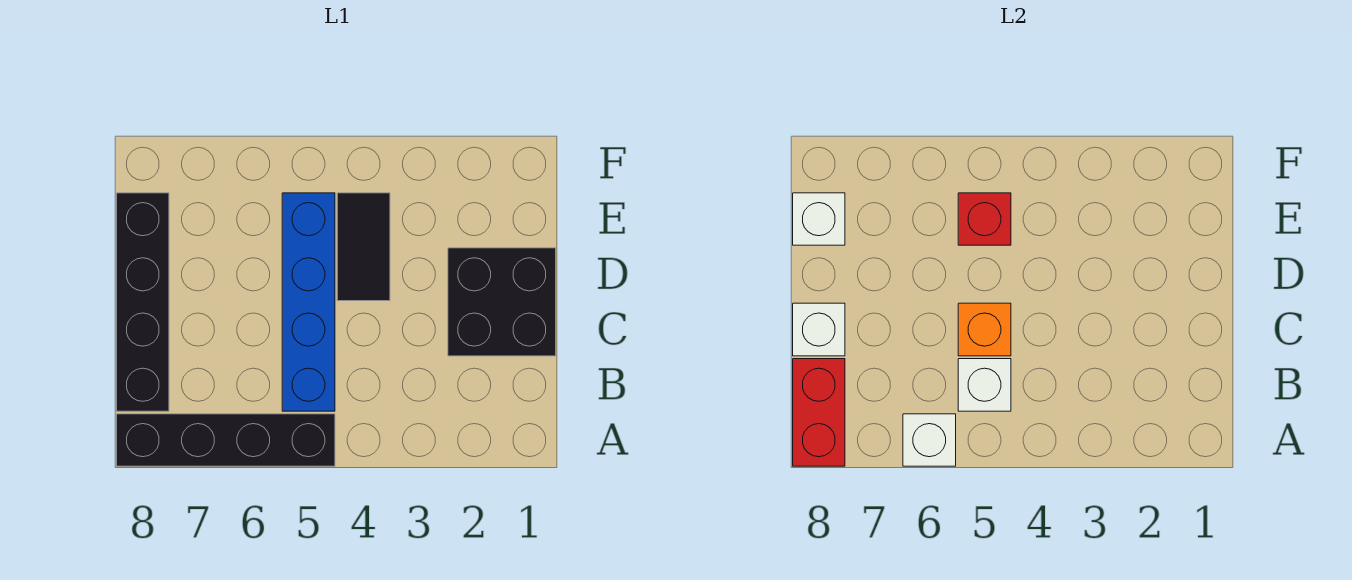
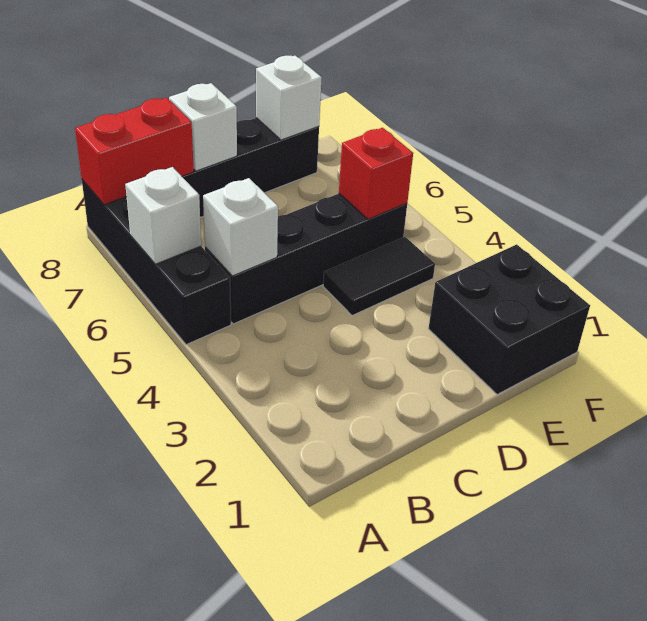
blue 1x4 brick [282,193,335,411] -> black 1x4 brick [205,194,407,324]
black 2x2 brick [448,248,556,356] -> black 2x2 brick moved to [428,244,590,394]
orange 1x1 brick [958,303,1011,356] -> none

